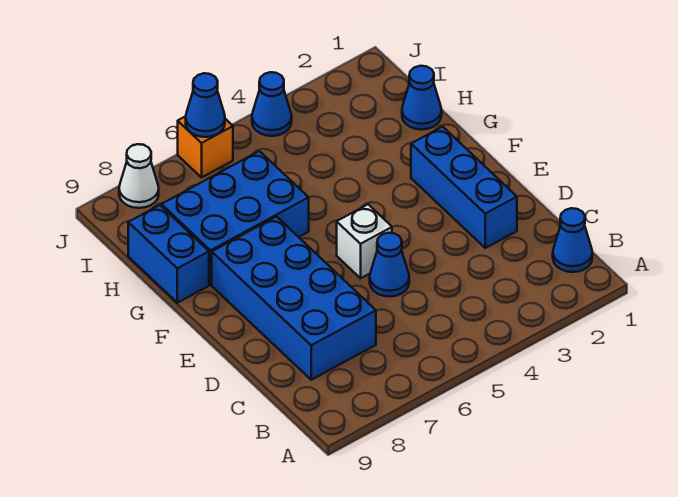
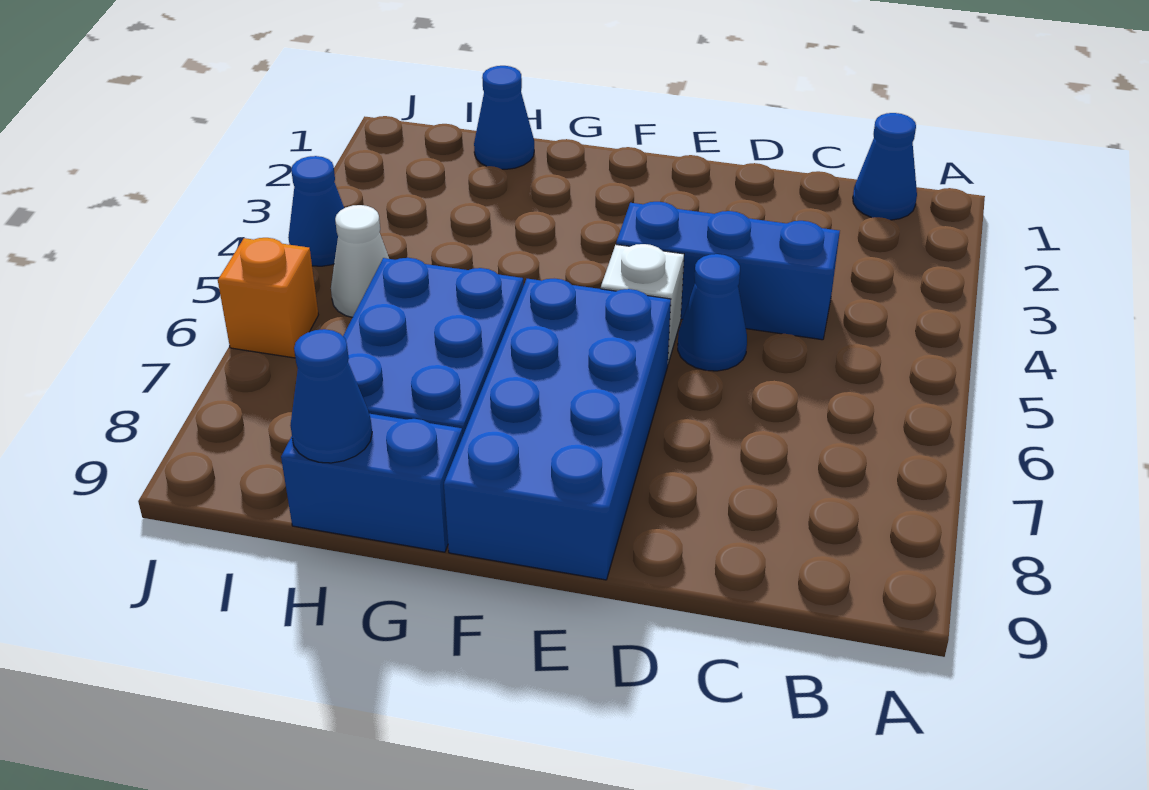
blue 2x4 brick [212,217,376,380] -> blue 2x4 brick turned to [444,279,671,580]
blue 1x3 brick [411,127,517,248] -> blue 1x3 brick moved to [616,202,840,340]
blue 1x1 cone [186,73,225,137] -> blue 1x1 cone moved to [290,329,372,463]
white 1x1 cone [119,144,159,208] -> white 1x1 cone moved to [331,205,389,317]

